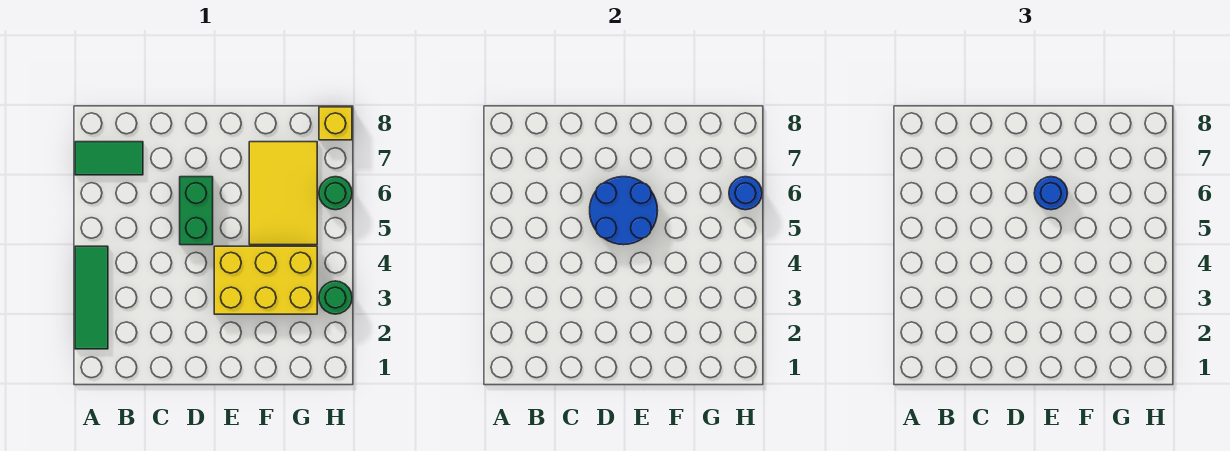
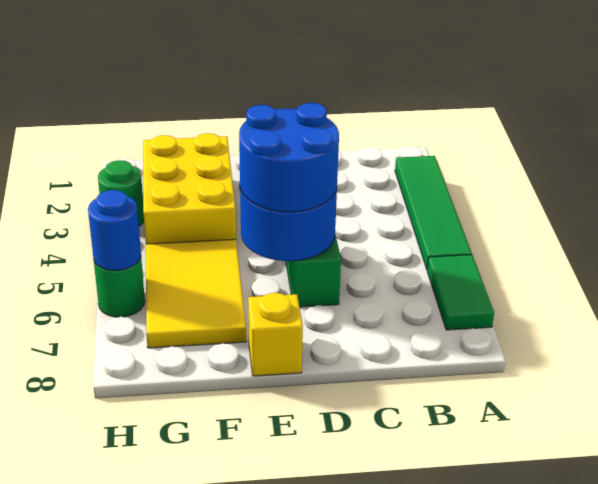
green 1x3 tile [75,246,108,349] -> green 1x4 tile [395,156,472,269]
green 1x2 tile [75,142,143,175] -> green 1x2 tile turned to [427,255,494,330]
yellow 2x3 brick [214,246,317,314] -> yellow 2x3 brick turned to [143,133,236,244]
blue 1x1 round brick [1034,177,1067,210] -> blue 2x2 round brick [239,103,339,212]
yellow 1x1 brick [319,107,352,140] -> yellow 1x1 brick moved to [248,293,303,376]

